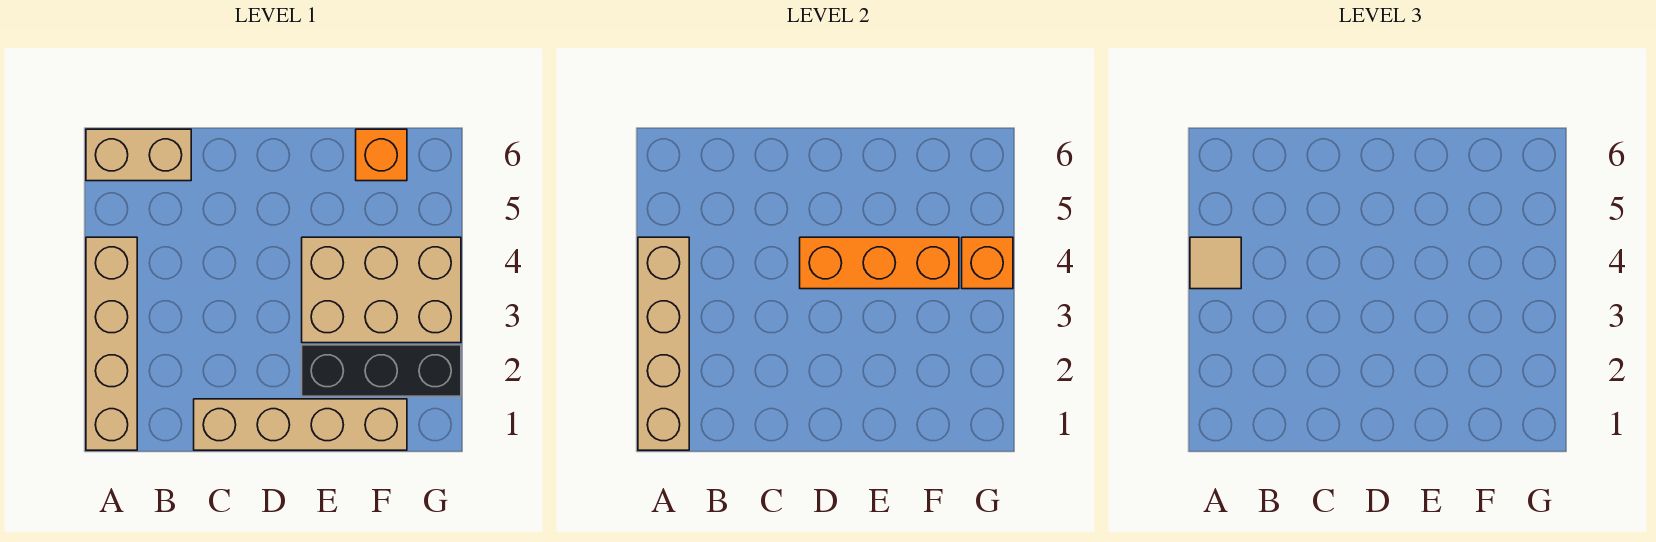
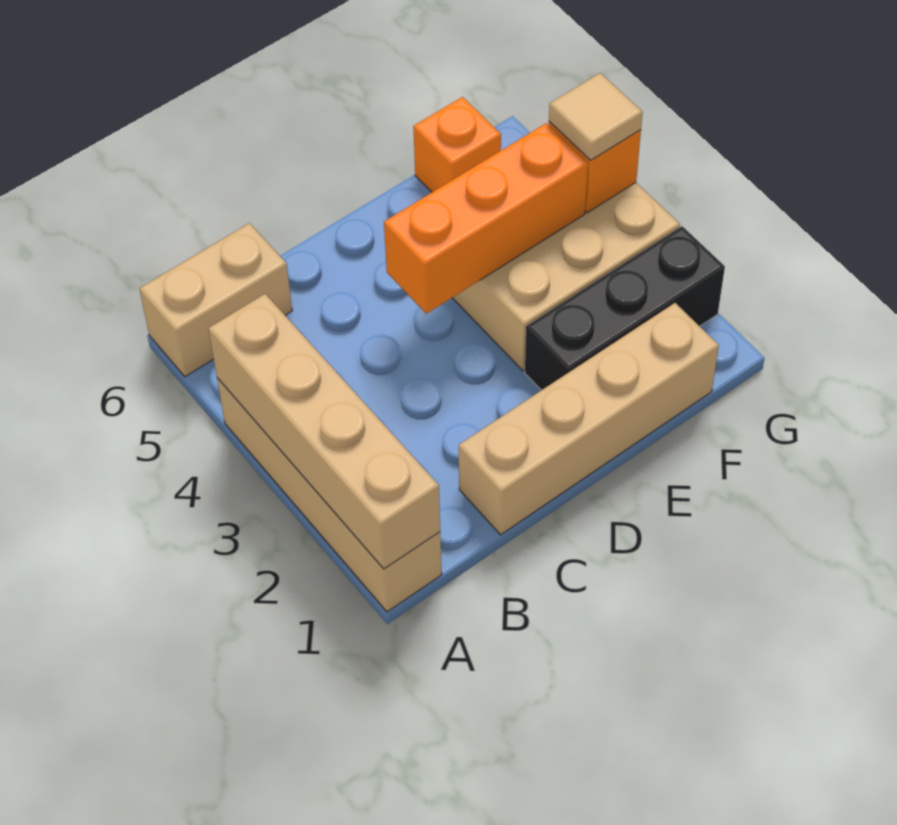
tan 1x1 tile [1190,237,1241,289] -> tan 1x1 tile moved to [549,73,643,160]

